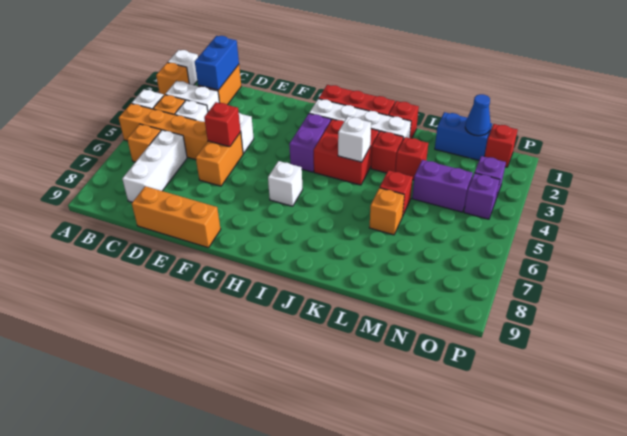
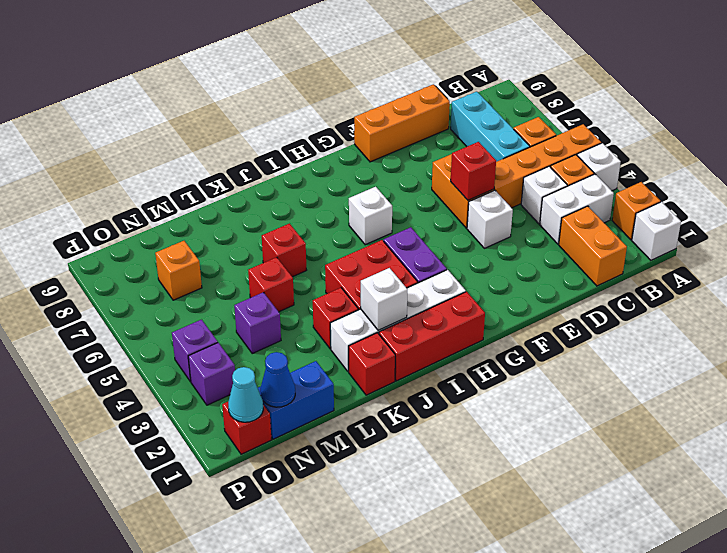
blue 1x2 brick [195,36,239,90] -> none
white 1x3 brick [122,130,187,202] -> cyan 1x3 brick [451,92,530,162]
white 1x1 brick [338,117,371,162] -> white 1x1 brick moved to [361,268,408,330]
red 1x1 brick [395,137,428,180] -> red 1x1 brick moved to [262,224,306,277]
orange 1x1 brick [369,188,404,235] -> orange 1x1 brick moved to [155,241,202,300]
purple 1x2 brick [412,160,473,212] -> purple 1x1 brick [234,292,281,353]
none -> cyan 1x1 cone [228,367,263,422]

